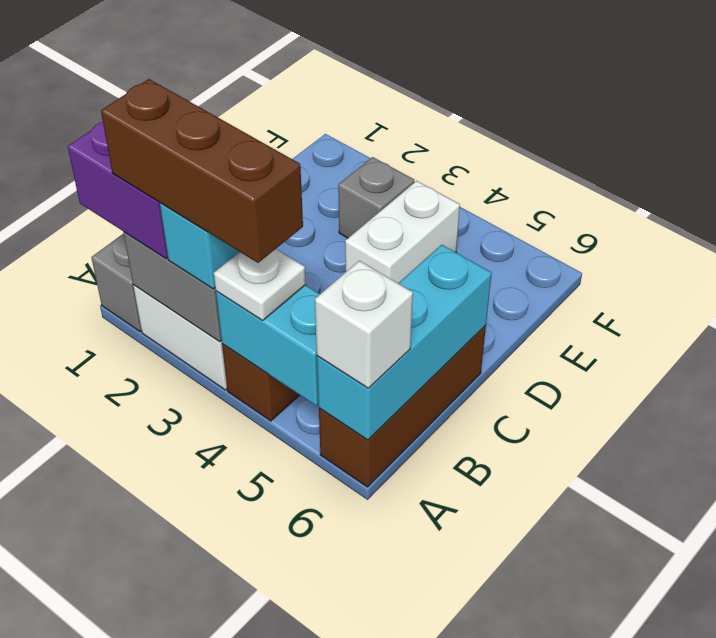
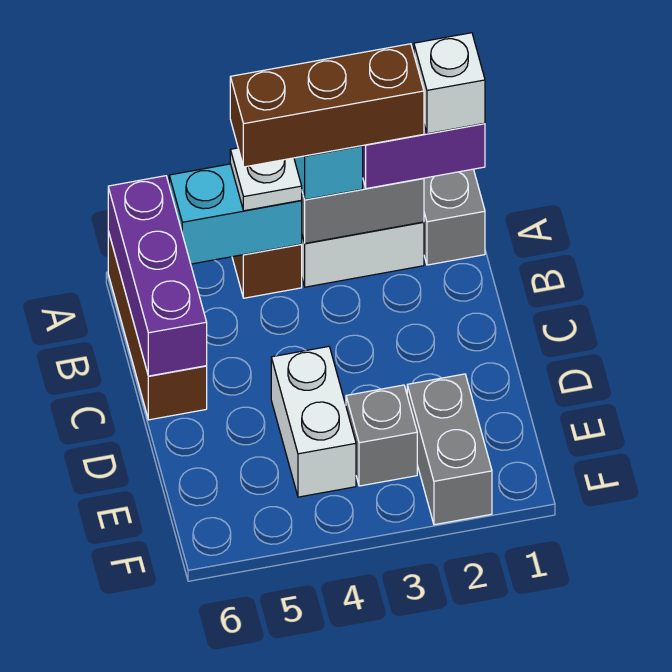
cyan 1x3 brick [317,245,492,440] -> purple 1x3 brick [108,176,207,376]
white 1x1 brick [315,261,413,388] -> white 1x1 brick moved to [414,33,485,134]
none -> grey 1x2 brick [407,374,492,525]

